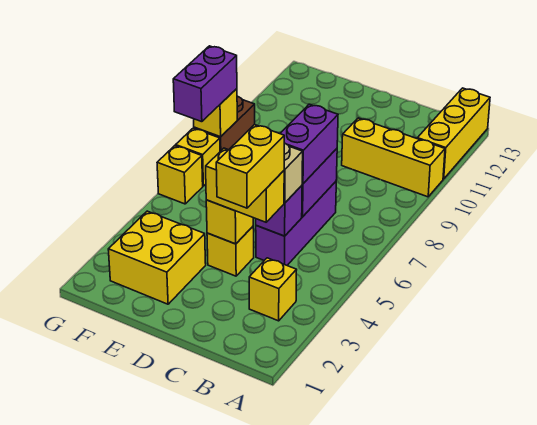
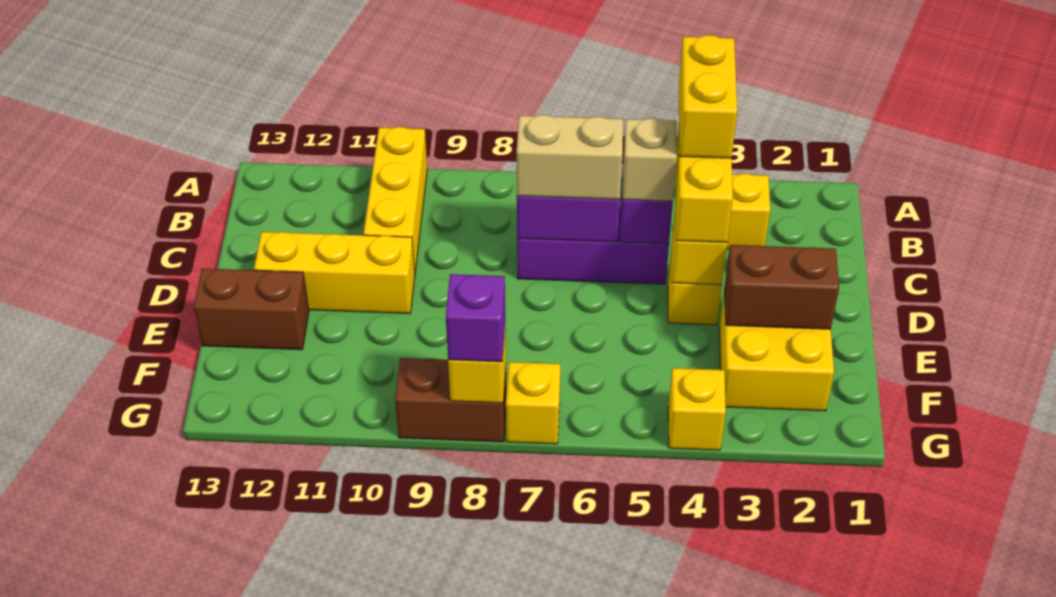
yellow 1x3 brick [417,88,490,179] -> yellow 1x3 brick moved to [254,232,415,314]
yellow 1x2 brick [216,125,284,208] -> yellow 1x2 brick turned to [679,35,737,158]
purple 1x2 brick [280,104,338,184] -> tan 1x2 brick [517,115,623,199]
none -> brown 1x2 brick [725,245,839,329]
none -> brown 1x2 brick [194,268,309,350]
yellow 1x1 brick [157,146,203,204] -> yellow 1x1 brick moved to [668,368,726,450]
purple 1x2 brick [173,46,237,122] -> purple 1x1 brick [446,274,505,362]

